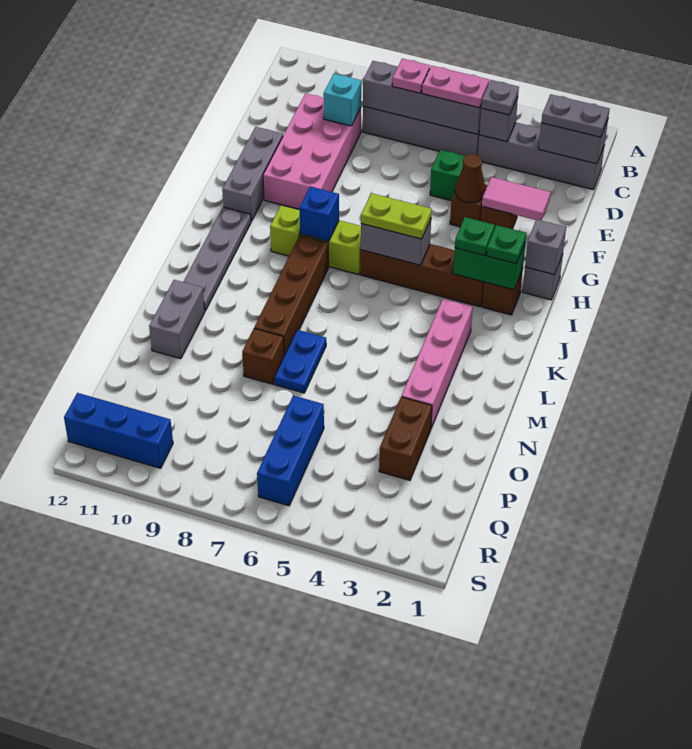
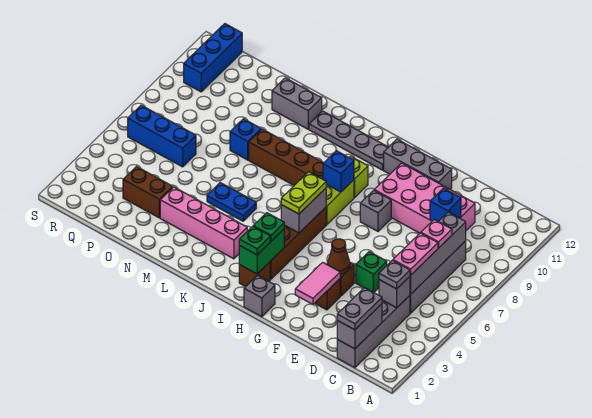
cyan 1x1 brick [324,74,361,126] -> blue 1x1 brick [430,188,461,221]
grey 1x1 brick [525,219,566,275] -> grey 1x1 brick moved to [360,190,391,231]
blue 1x2 plate [274,330,326,393] -> blue 1x2 plate moved to [207,183,256,221]
brown 1x1 brick [242,329,284,384] -> blue 1x1 brick [230,119,261,160]

